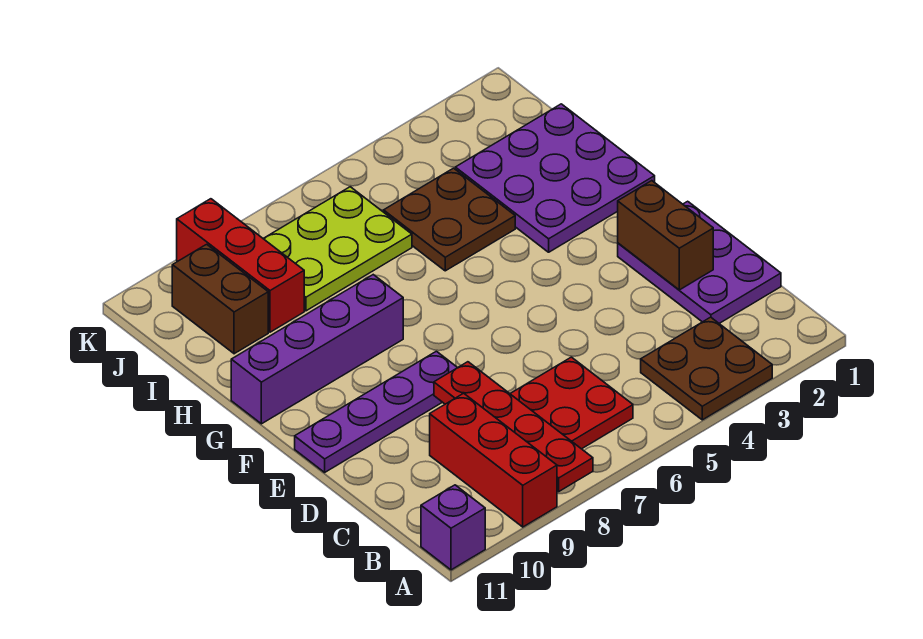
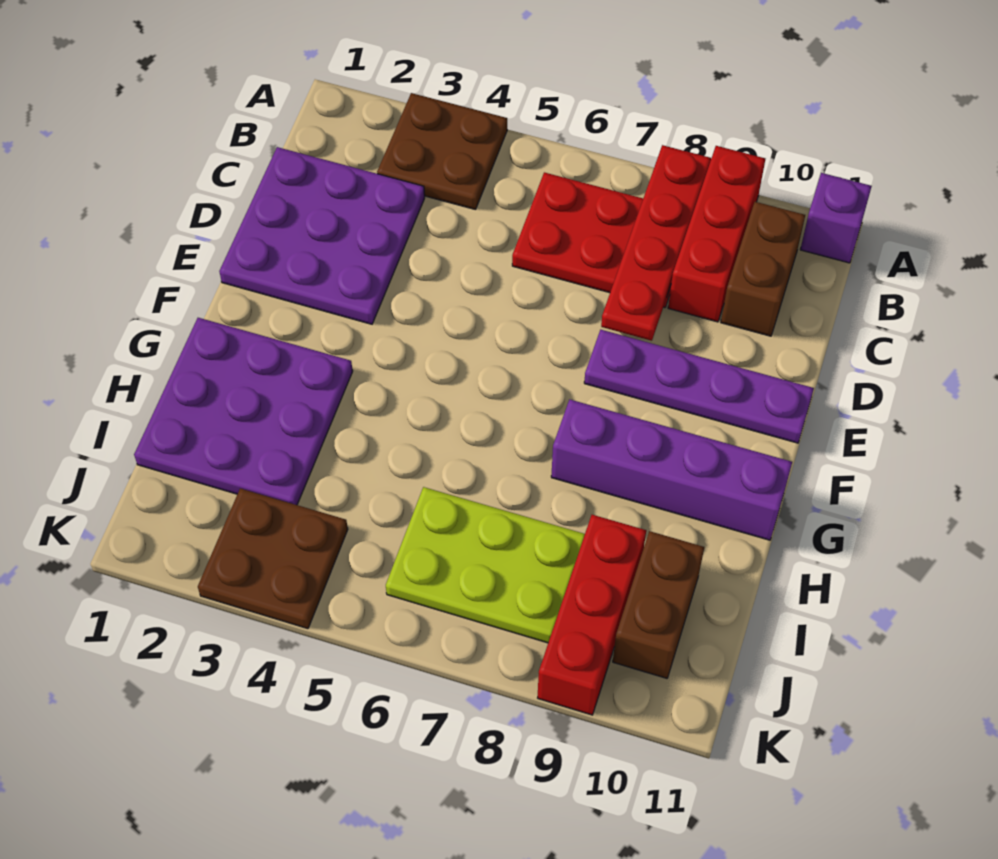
purple 2x3 plate [618,201,781,323] -> purple 3x3 plate [219,147,425,324]
brown 1x2 brick [618,181,713,290] -> brown 1x2 brick moved to [721,202,805,336]
brown 2x2 plate [384,168,515,271] -> brown 2x2 plate moved to [198,488,348,629]

